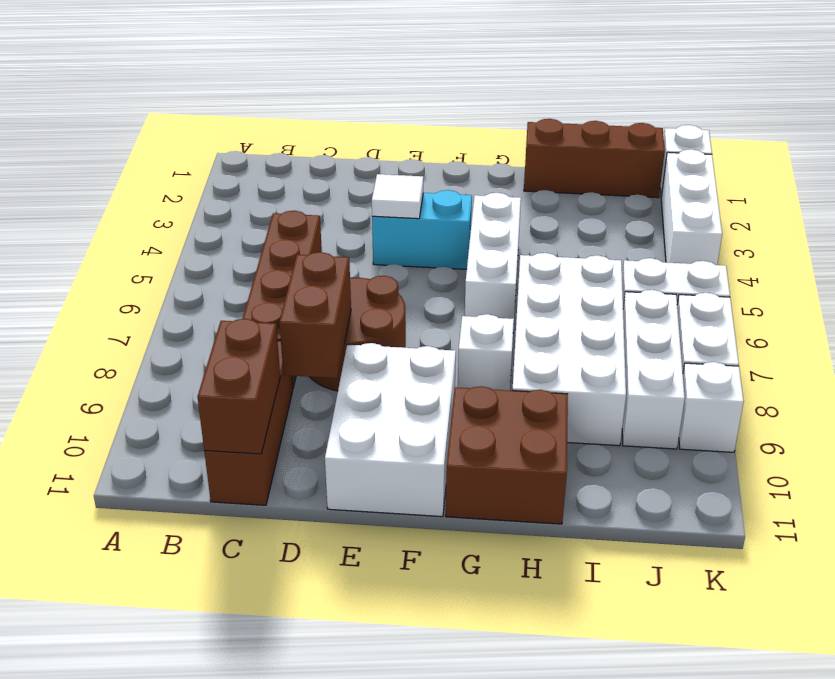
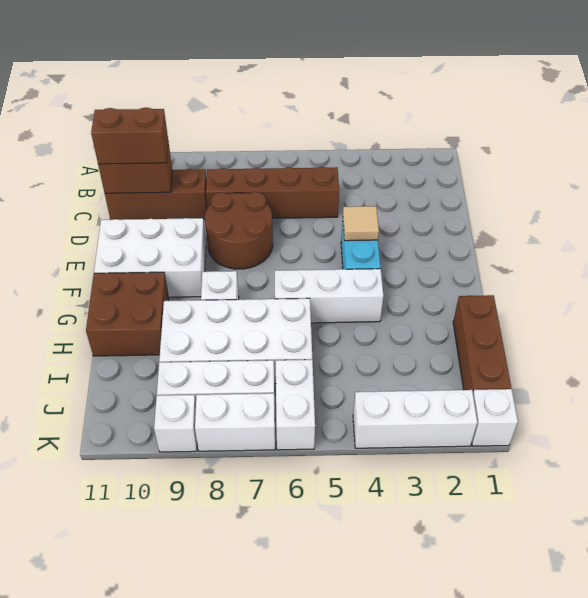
brown 1x2 brick [279,252,351,378] -> brown 1x2 brick moved to [91,107,168,164]
white 1x1 tile [372,174,423,219] -> tan 1x1 tile [343,206,379,241]

